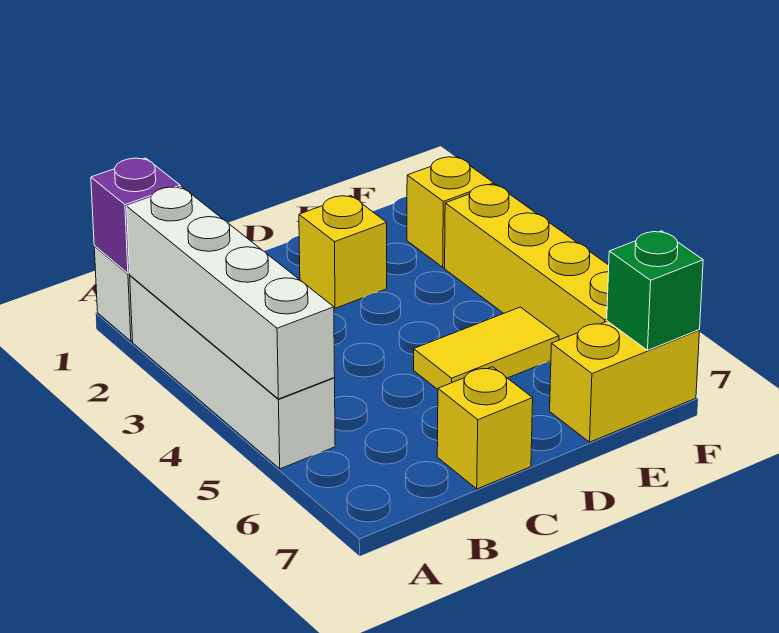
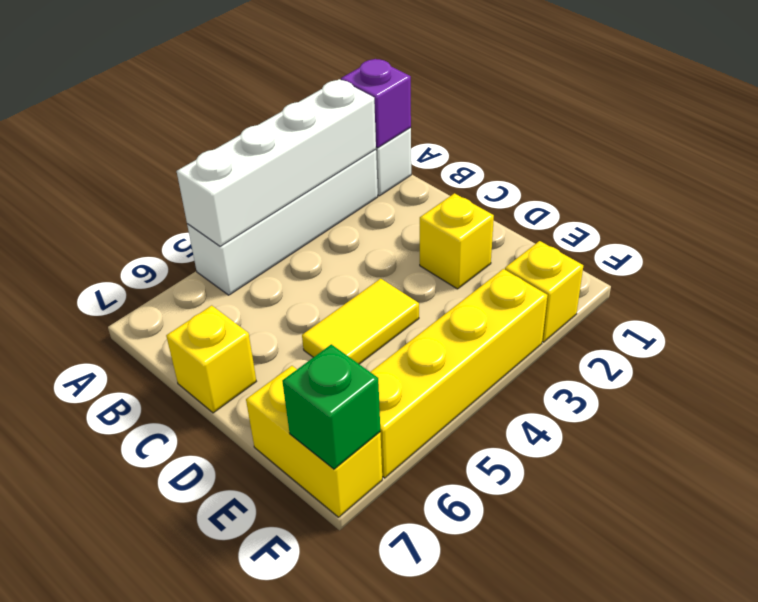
yellow 1x2 tile [414,307,559,389] -> yellow 1x2 tile turned to [302,279,419,364]

